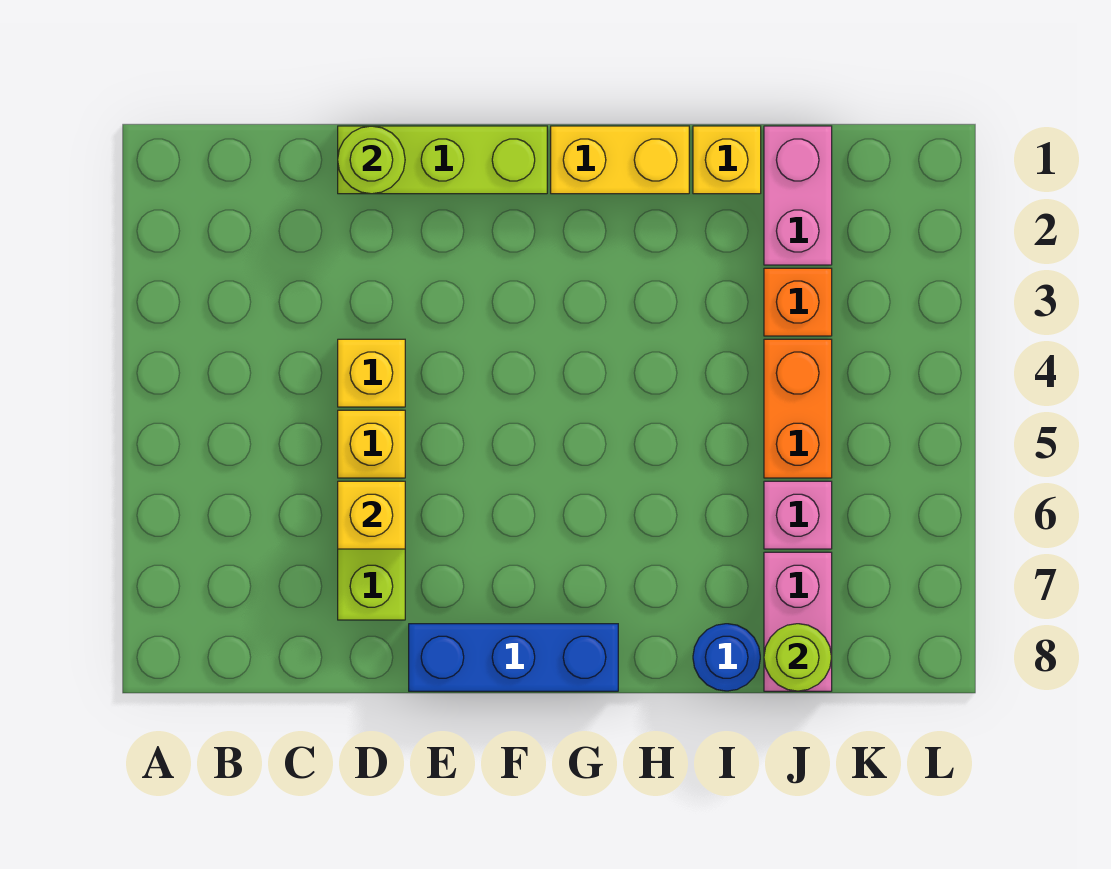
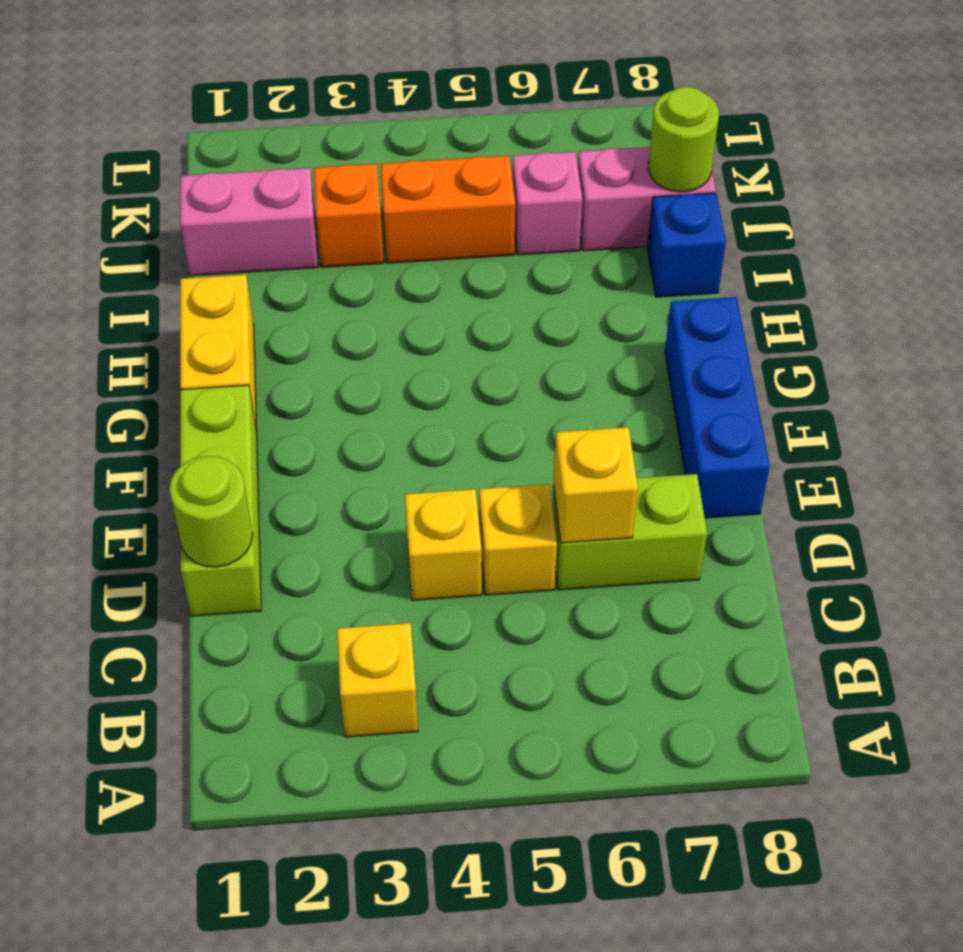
yellow 1x1 brick [693,126,761,194] -> yellow 1x1 brick moved to [337,623,418,737]
blue 1x1 round brick [693,624,760,691] -> blue 1x1 brick [648,193,726,297]

